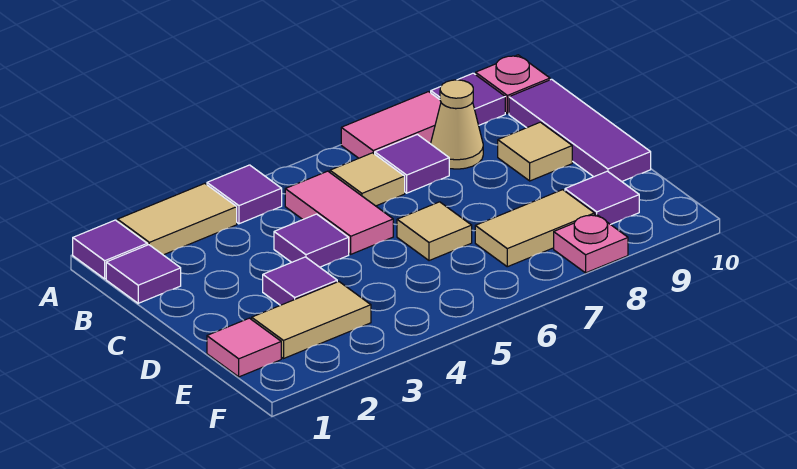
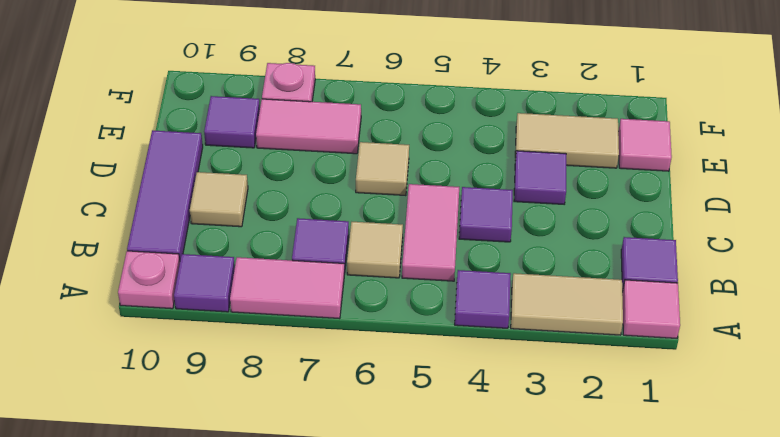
purple 1x1 tile [73,220,147,279] -> pink 1x1 tile [622,280,680,338]
tan 1x1 cone [431,80,483,169] -> none
tan 1x2 tile [475,190,595,267] -> pink 1x2 tile [256,99,361,154]

